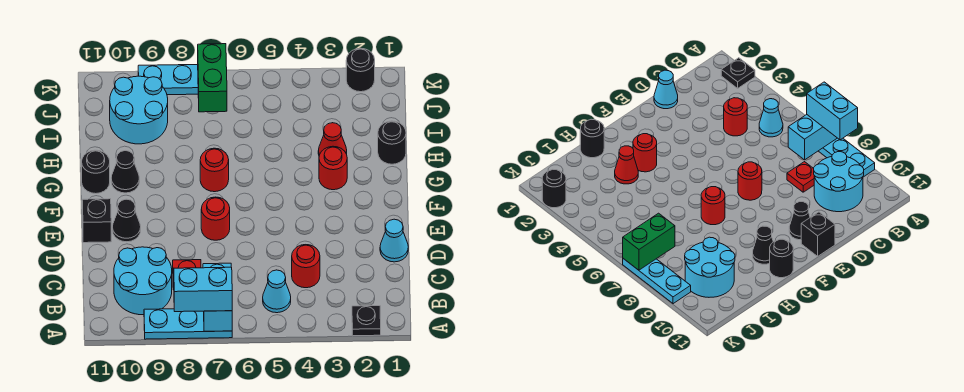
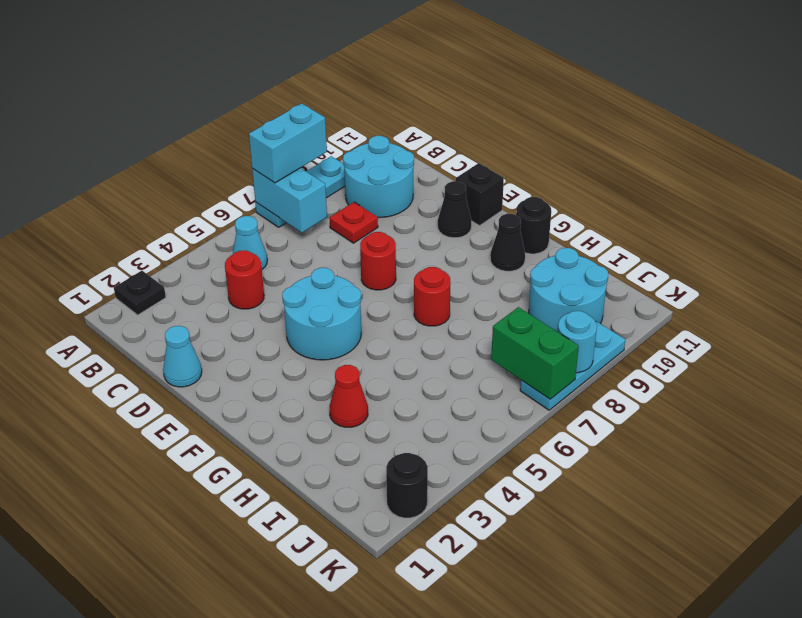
none -> cyan 2x2 round brick [282,268,361,360]
red 1x1 round brick [319,146,347,190] -> none
black 1x1 round brick [378,121,406,164] -> none
none -> cyan 1x1 round brick [557,311,597,373]

